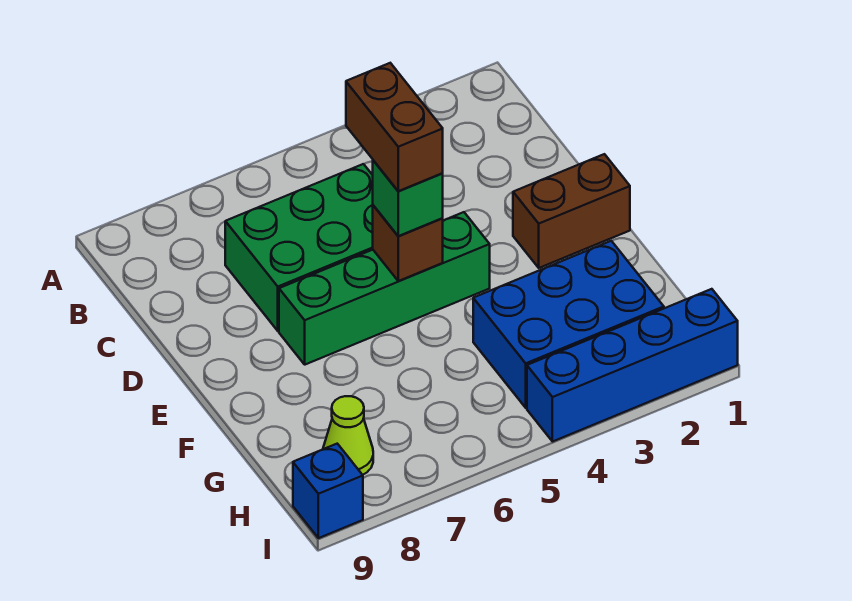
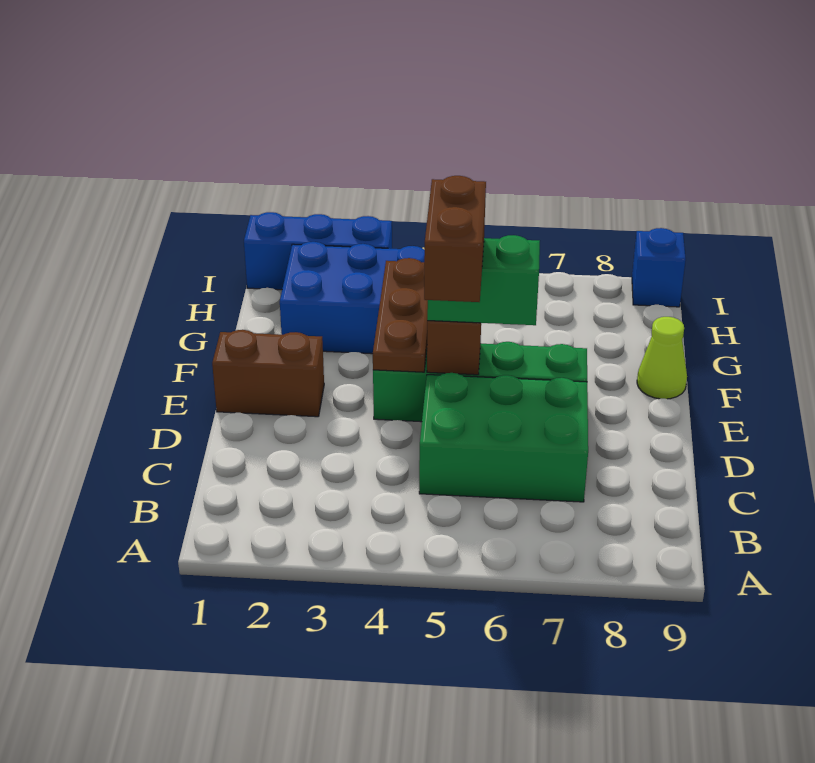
none -> brown 1x3 plate [373,258,428,372]
green 1x1 brick [373,160,443,236] -> green 1x2 brick [427,235,540,325]
lime 1x1 cone [323,396,373,475] -> lime 1x1 cone moved to [637,317,687,399]
blue 1x4 brick [527,289,738,442] -> blue 1x3 brick [244,212,392,290]

